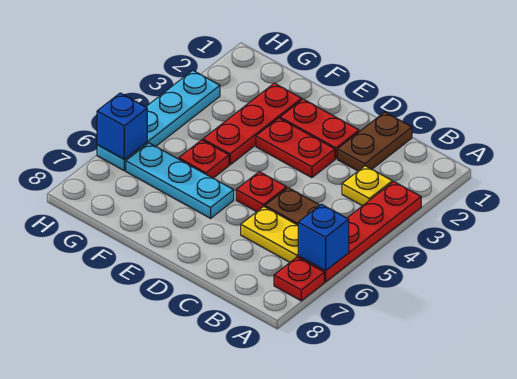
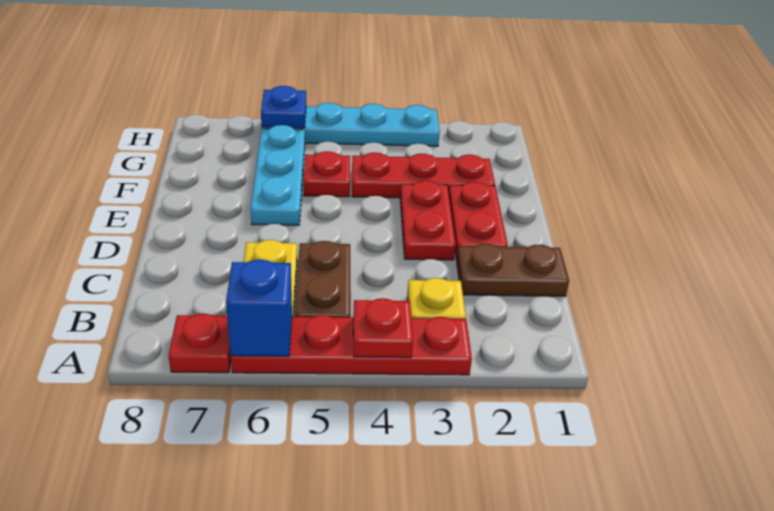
red 1x1 plate [236,172,287,212] -> red 1x1 plate moved to [353,298,413,358]
blue 1x1 brick [97,93,147,160] -> blue 1x1 plate [261,86,306,128]

